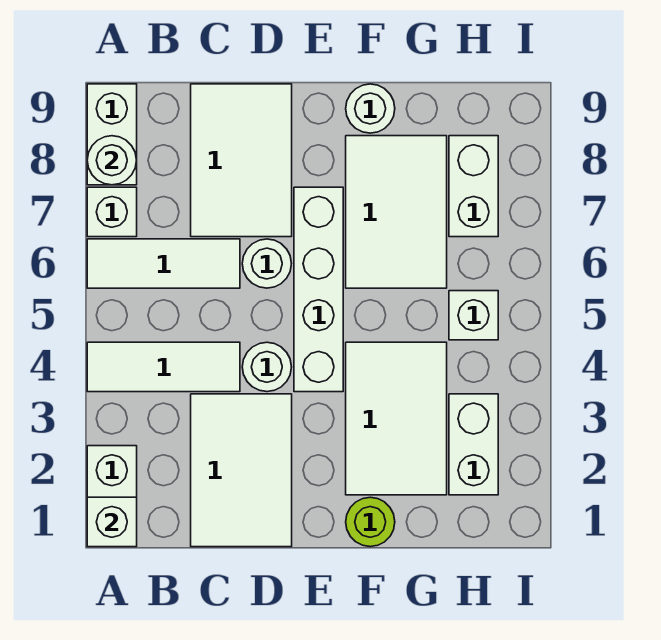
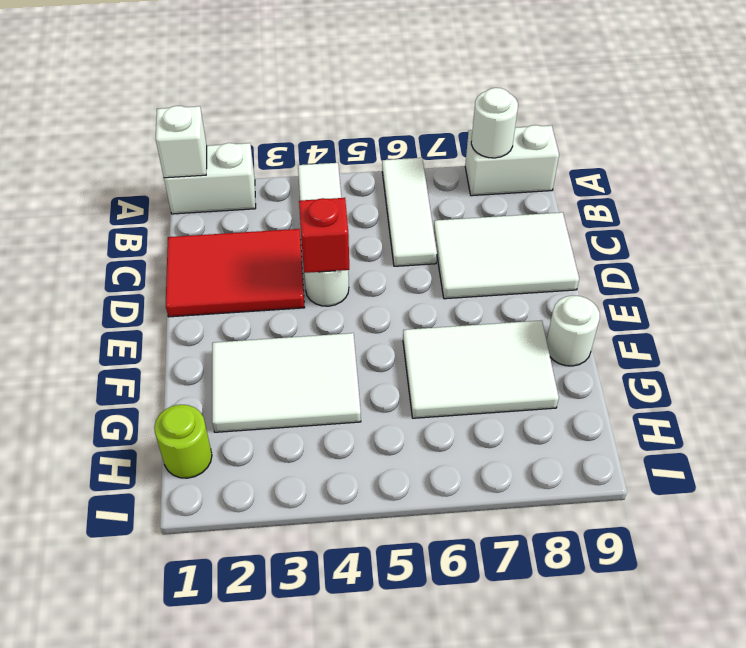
white 1x1 brick [87,187,137,237] -> none
white 2x3 tile [191,394,292,547] -> red 2x3 tile [166,229,305,317]
none -> red 1x1 brick [299,198,349,273]
white 1x1 round brick [242,239,291,288] -> none
white 1x4 brick [294,187,343,392] -> none
lime 1x1 round brick [346,497,395,547] -> lime 1x1 round brick moved to [154,405,212,478]
white 1x2 brick [449,394,498,495] -> none
white 1x1 brick [449,291,498,340] -> none
white 1x2 brick [449,136,498,237] -> none

